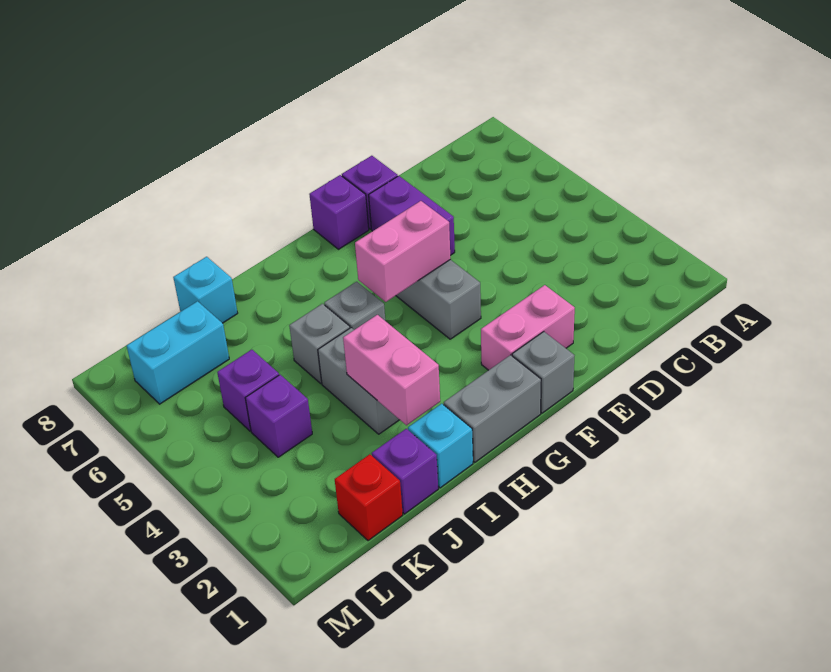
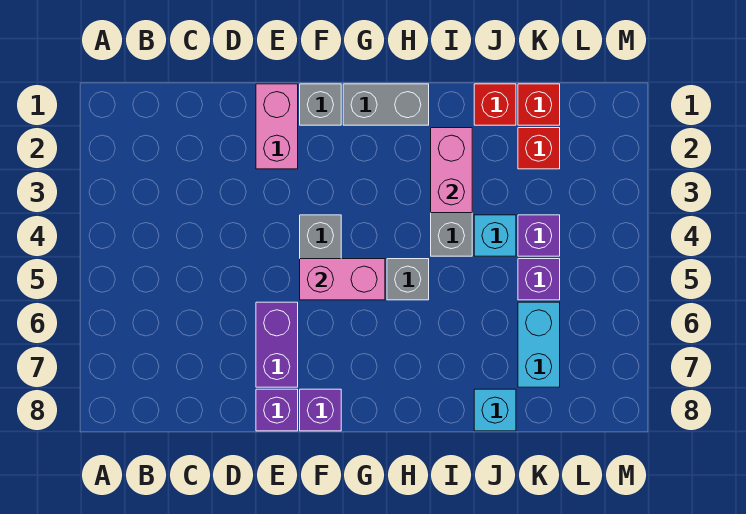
pink 1x2 brick [481,285,575,370] -> pink 1x2 brick turned to [256,84,298,169]
cyan 1x1 brick [408,404,473,488] -> cyan 1x1 brick moved to [474,215,516,256]
grey 1x1 brick [289,304,350,383] -> none
purple 1x1 brick [372,429,438,514] -> red 1x1 brick [474,84,516,125]
none -> red 1x1 brick [518,128,560,169]
cyan 1x2 brick [127,301,229,404] -> cyan 1x2 brick turned to [518,302,560,387]

